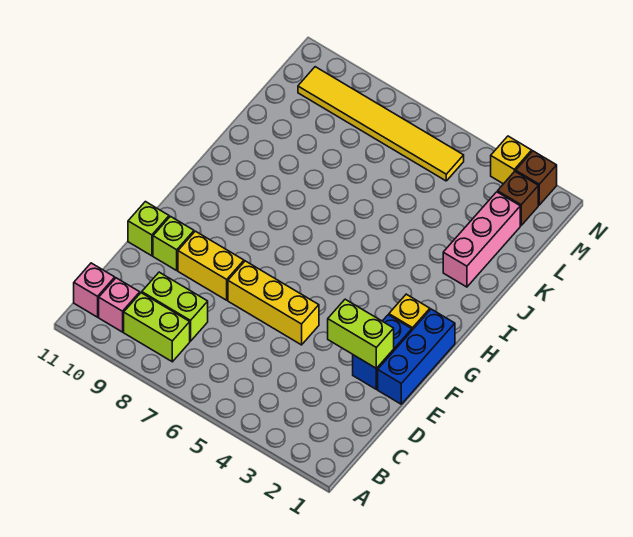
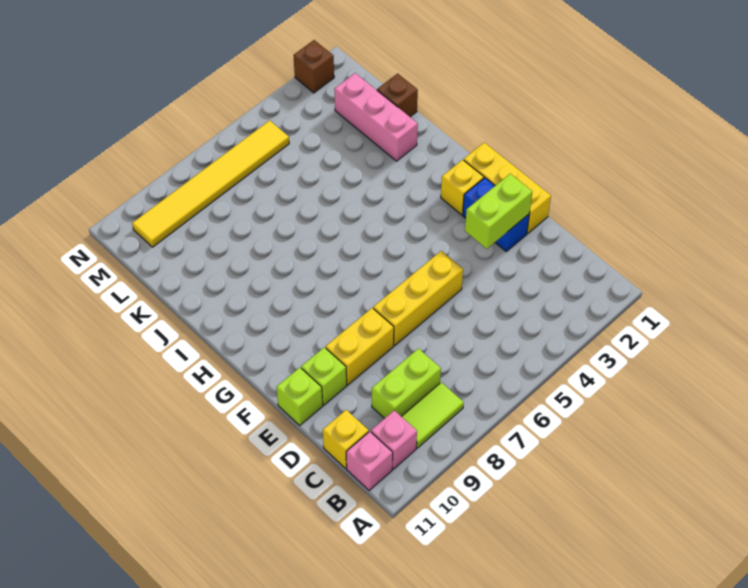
lime 1x2 brick [124,293,190,362] -> lime 1x2 tile [402,382,464,448]
blue 1x3 brick [378,309,455,404] -> yellow 1x3 brick [464,143,551,234]
brown 1x1 brick [498,172,538,225] -> brown 1x1 brick moved to [377,73,418,117]
yellow 1x1 brick [491,136,532,184] -> yellow 1x1 brick moved to [323,410,369,468]

